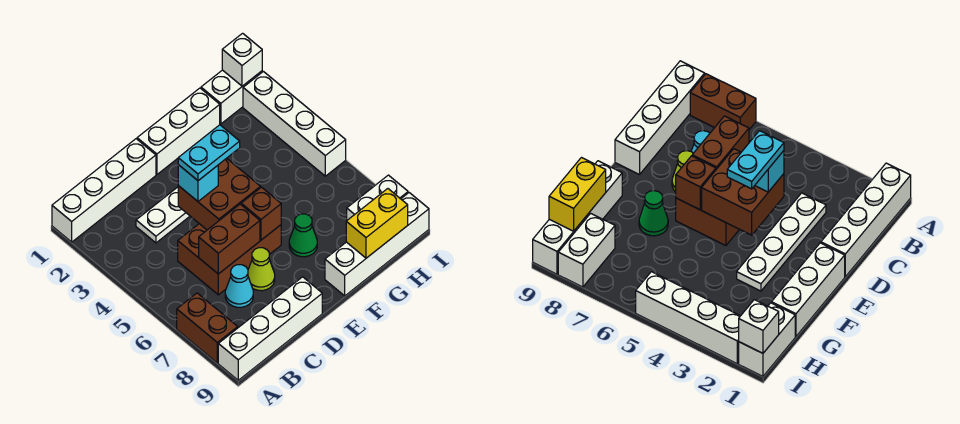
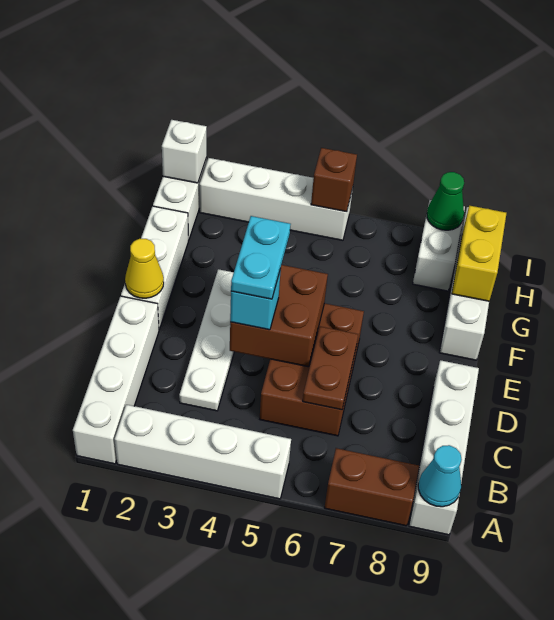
none -> white 1x4 brick [115,405,291,499]
brown 1x2 brick [199,204,260,274] -> brown 1x2 plate [303,327,358,410]
cyan 1x1 cone [225,265,253,307] -> cyan 1x1 cone moved to [418,445,462,507]
lime 1x1 cone [248,248,275,291] -> none
none -> yellow 1x1 cone [125,239,164,298]
brown 1x1 brick [241,187,281,240] -> brown 1x1 brick moved to [311,148,357,212]
green 1x1 cone [289,214,317,257] -> green 1x1 cone moved to [427,172,464,230]

